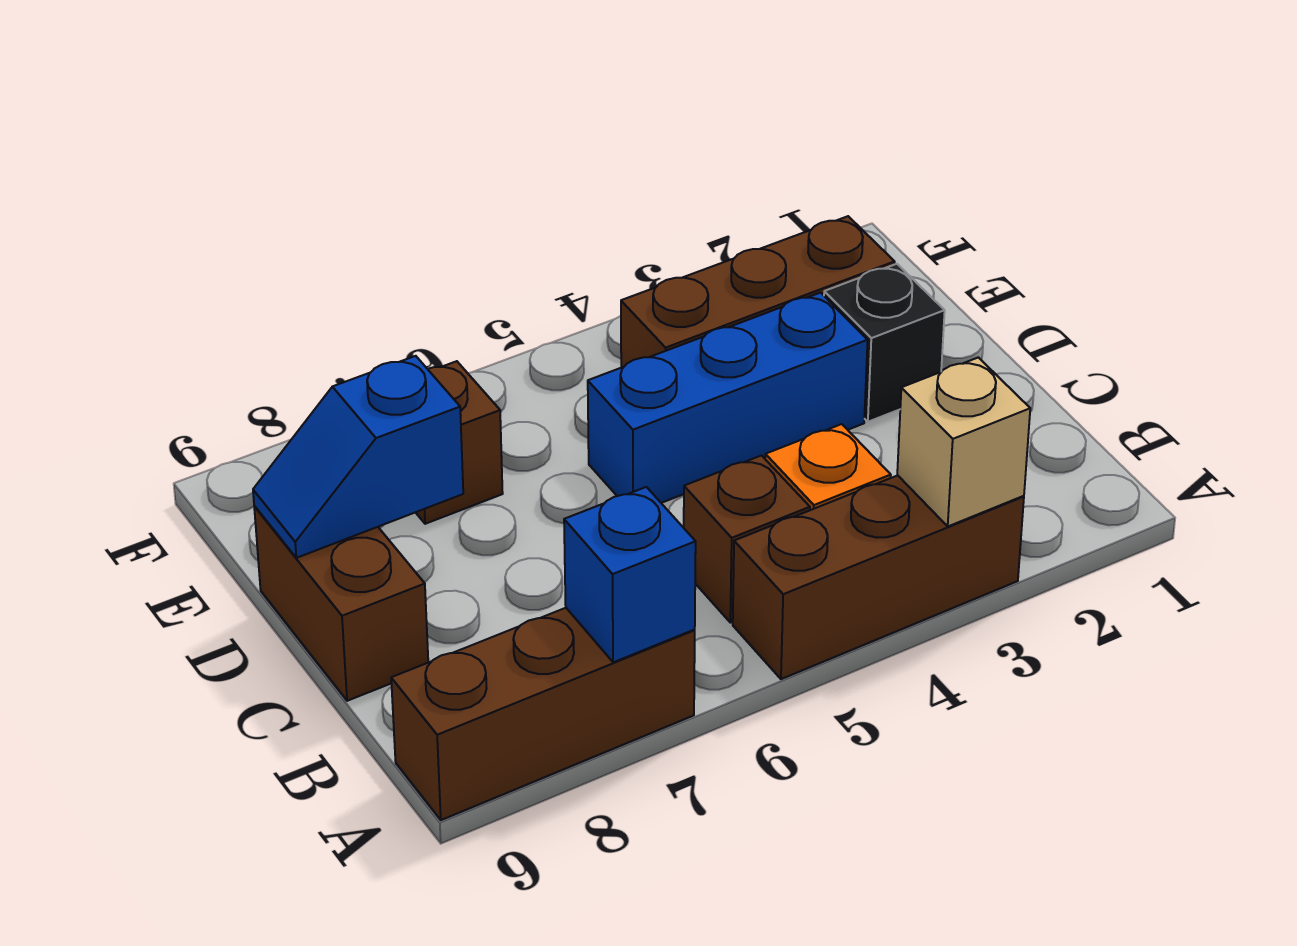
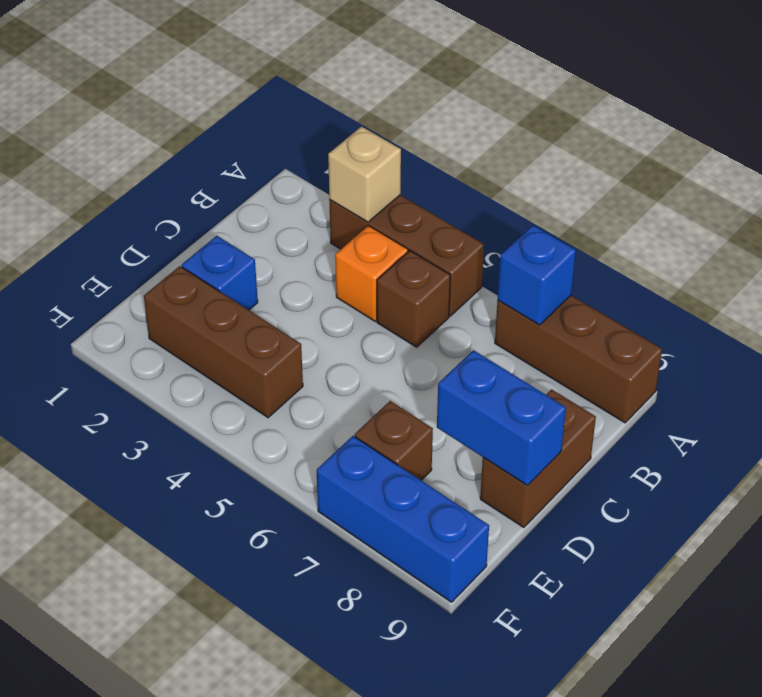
black 1x1 brick [824,264,945,422] -> blue 1x1 brick [182,236,258,310]
blue 1x3 brick [588,293,868,503] -> blue 1x3 brick moved to [317,436,489,602]
blue 1x2 slope [253,356,463,558] -> blue 1x2 brick [437,350,566,485]

